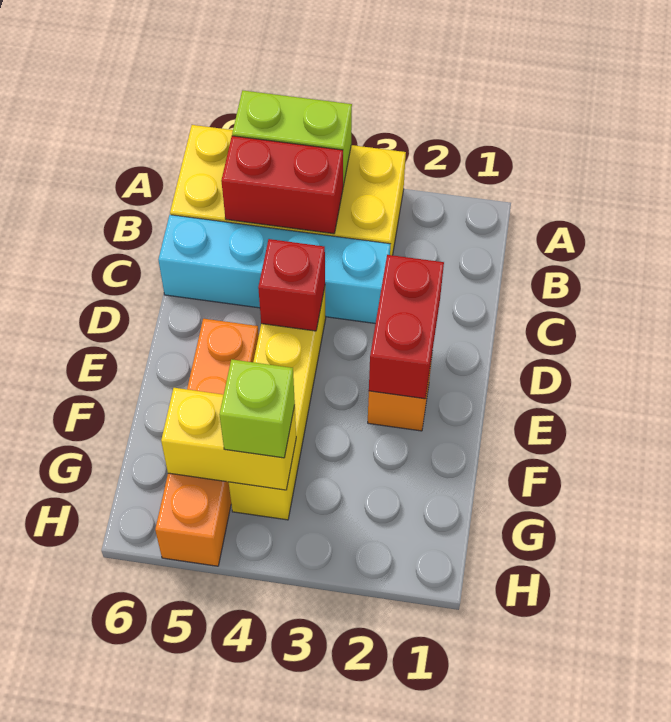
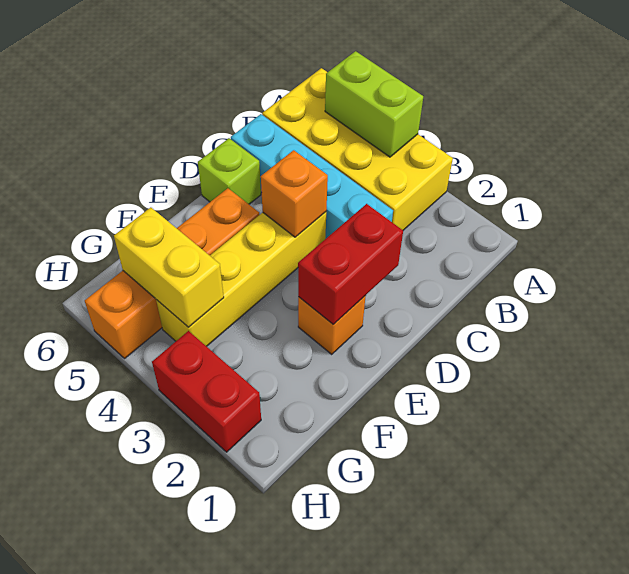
red 1x2 brick [221,136,343,234] -> red 1x2 brick moved to [152,331,261,452]
red 1x1 brick [258,239,325,331] -> orange 1x1 brick [261,150,328,237]
lime 1x1 brick [219,359,295,458] -> lime 1x1 brick moved to [198,138,261,204]

